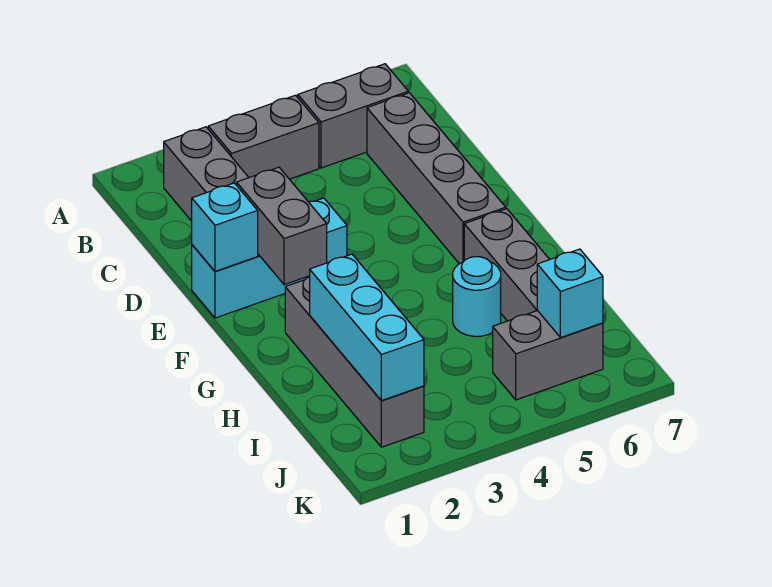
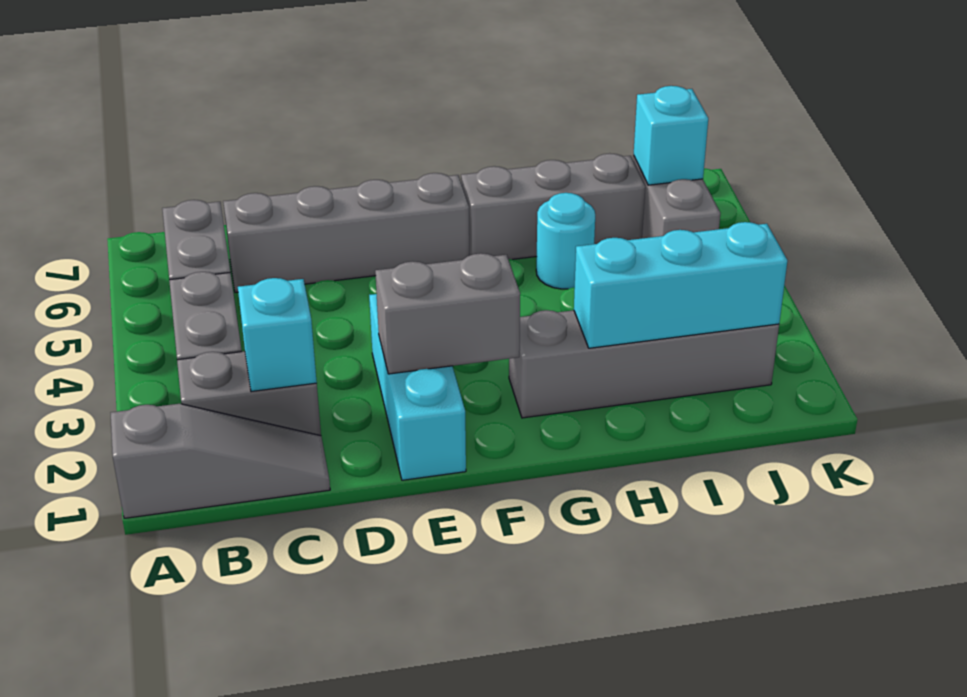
none -> grey 1x3 slope [111,404,330,518]
cyan 1x1 brick [192,183,258,271] -> cyan 1x1 brick moved to [238,278,317,392]

